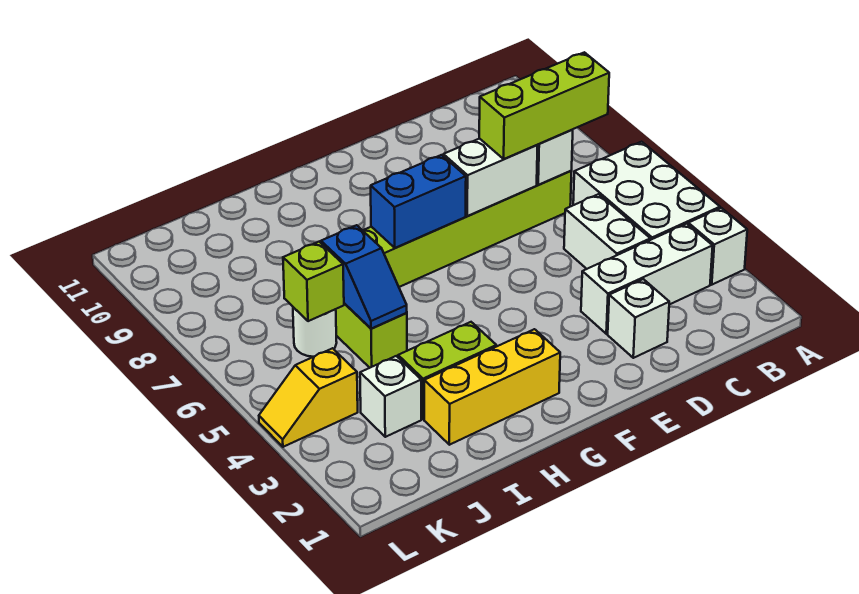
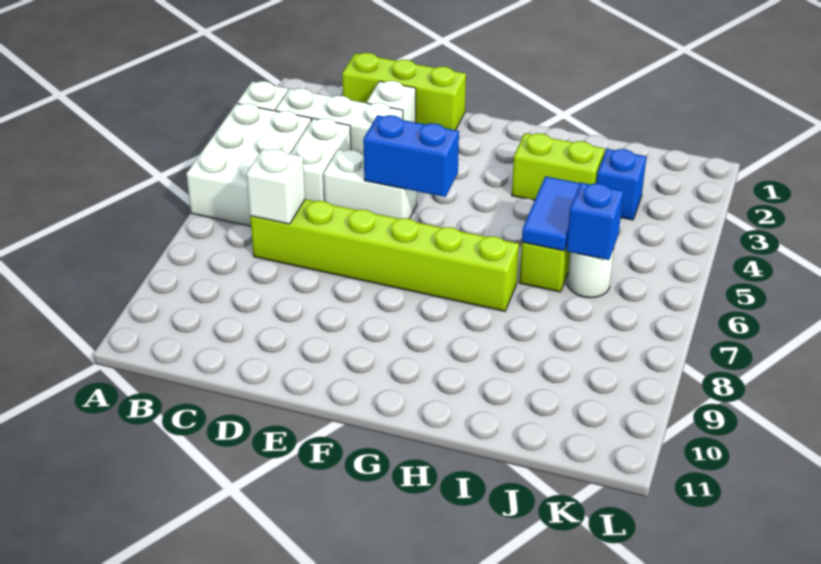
lime 1x3 brick [479,52,609,159] -> lime 1x3 brick moved to [342,53,466,130]
white 1x2 brick [443,139,538,216] -> white 1x2 brick moved to [324,150,417,219]
blue 1x2 brick [371,155,466,248] -> blue 1x2 brick moved to [363,115,459,197]
yellow 1x3 brick [424,329,560,445] -> none
blue 1x2 slope [321,225,407,329] -> blue 1x2 tile [522,176,580,251]
white 1x1 brick [360,356,421,437] -> blue 1x1 brick [597,149,646,220]
lime 1x1 brick [283,242,344,321] -> blue 1x1 brick [566,183,624,260]
yellow 1x2 slope [259,348,358,447] -> none

